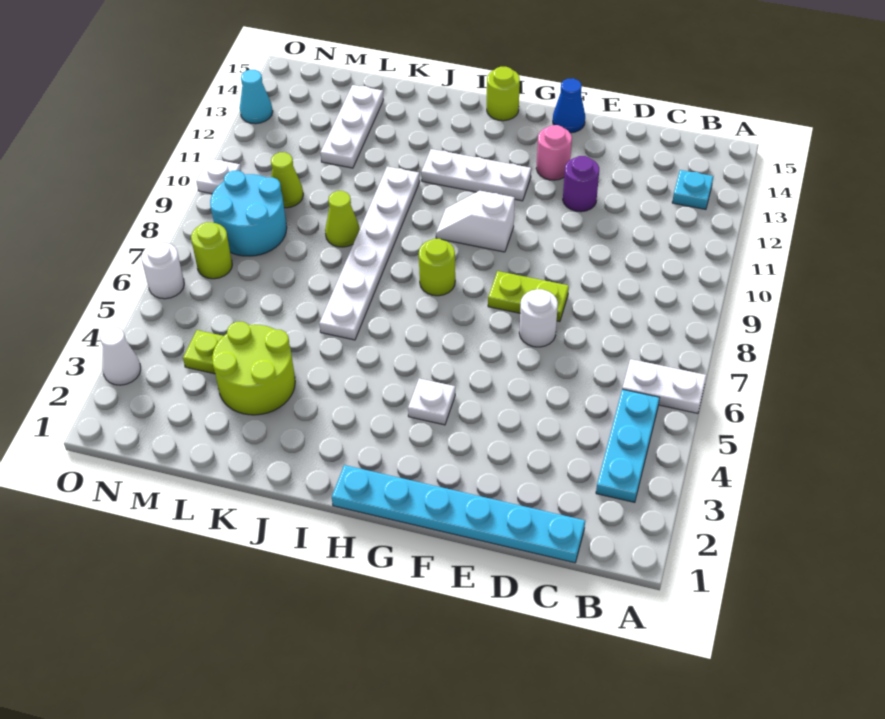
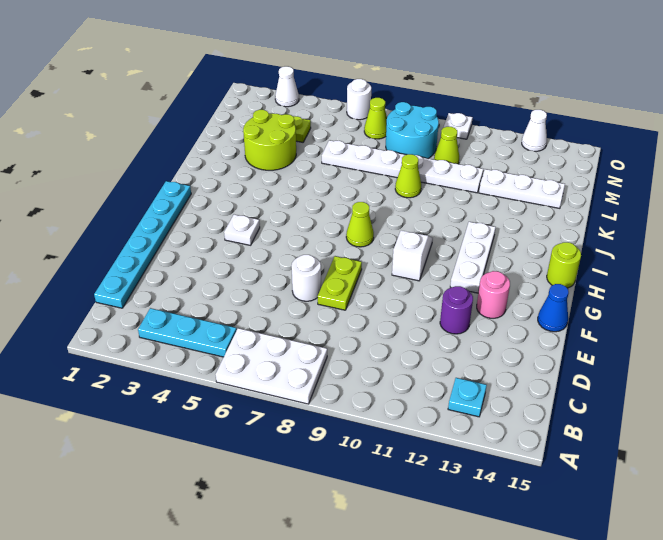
white 1x2 plate [622,359,706,413] -> white 2x3 plate [216,328,327,404]
lime 1x1 round brick [419,239,455,296] -> lime 1x1 cone [346,202,374,247]
white 1x6 plate [319,166,420,340] -> white 1x6 plate moved to [322,140,483,193]
lime 1x1 round brick [191,222,232,279] -> lime 1x1 cone [364,98,387,139]
cyan 1x1 cone [240,70,273,124] -> white 1x1 cone [522,110,547,151]

